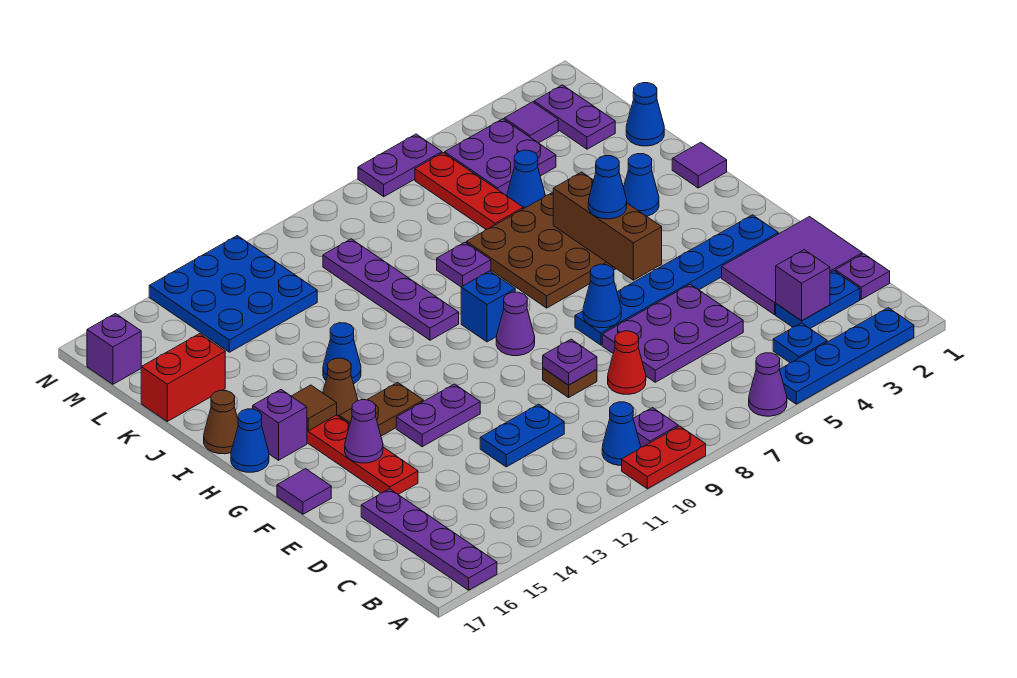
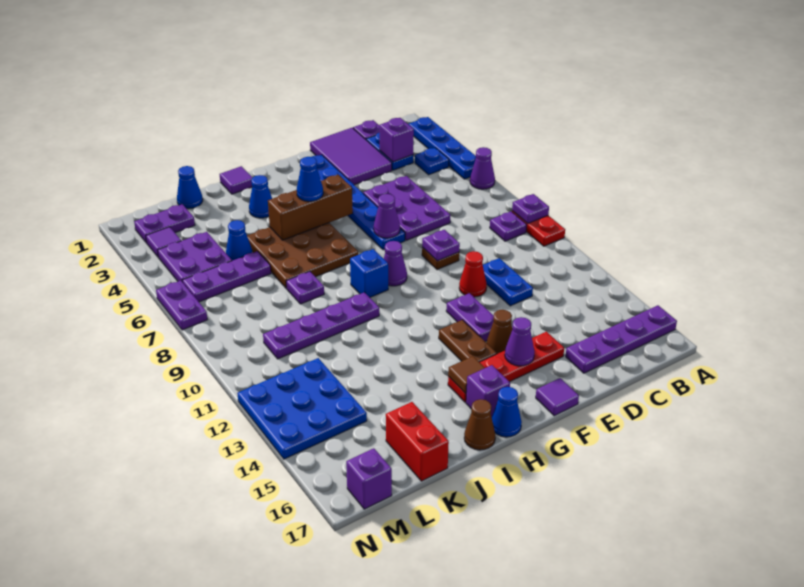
none -> purple 1x1 plate [512,194,549,223]
blue 1x1 cone [602,402,641,465] -> none
red 1x1 cone [608,331,646,394] -> red 1x1 cone moved to [459,251,487,297]
blue 1x1 cone [583,264,621,328] -> purple 1x1 cone [374,194,400,238]
brown 1x1 cone [323,358,358,417] -> brown 1x1 cone moved to [487,310,512,354]
blue 1x1 cone [323,323,361,384] -> none
red 1x3 plate [415,153,523,229] -> purple 1x3 plate [182,251,271,302]

